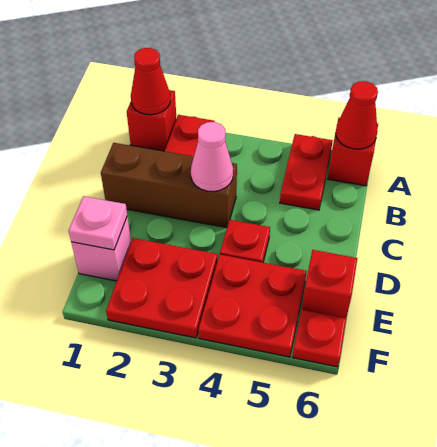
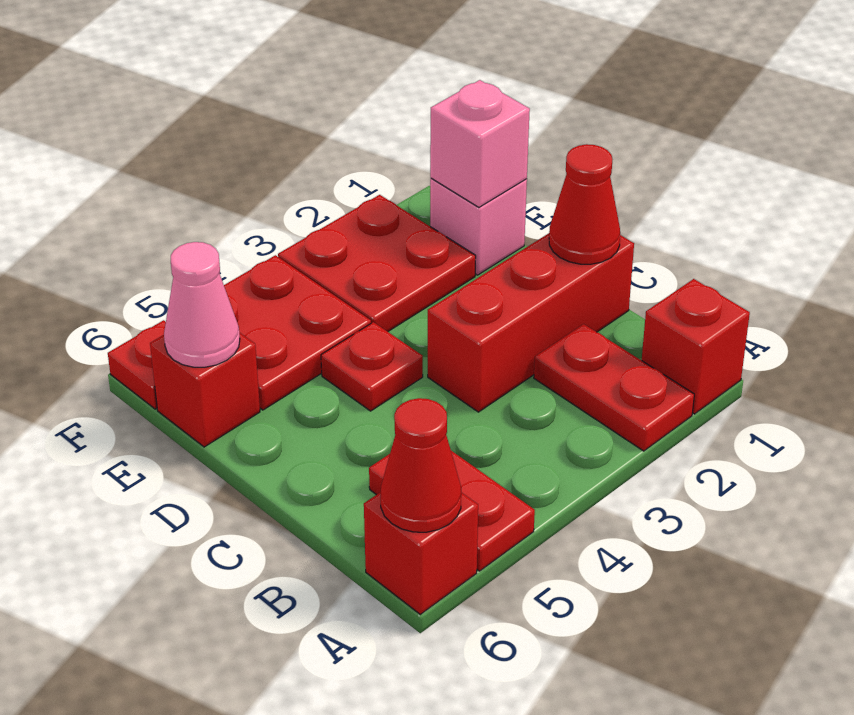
red 1x1 cone [131,48,170,115] -> red 1x1 cone moved to [549,144,620,264]
brown 1x3 brick [101,143,237,228] -> red 1x3 brick [428,233,634,412]
pink 1x1 cone [191,122,233,192] -> pink 1x1 cone moved to [164,242,240,367]
pink 1x1 plate [69,196,127,250] -> pink 1x1 brick [430,80,530,207]

